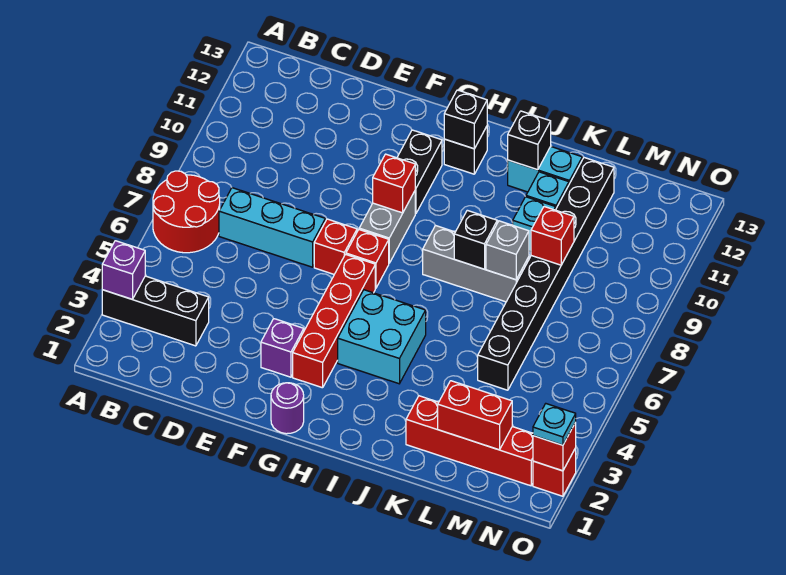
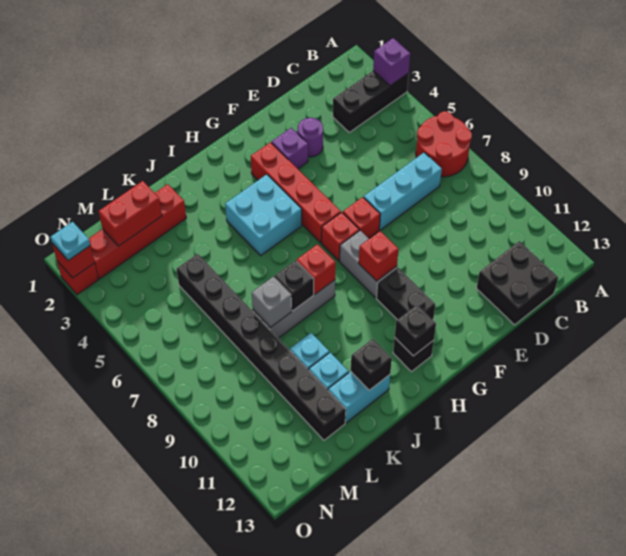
none -> black 2x2 brick [477,241,558,325]
purple 1x1 round brick [271,383,304,434] -> purple 1x1 round brick moved to [298,118,323,157]
red 1x1 brick [531,207,574,265] -> red 1x1 brick moved to [297,244,336,295]

